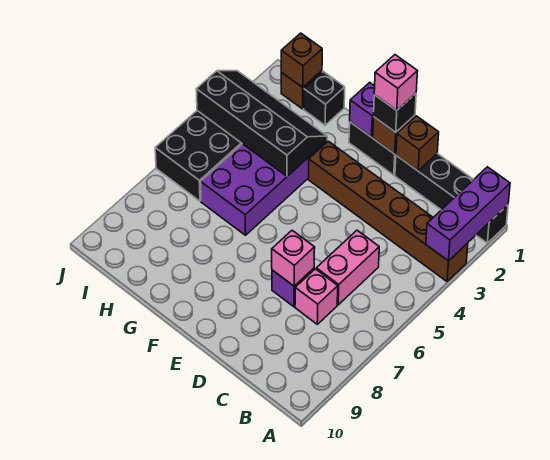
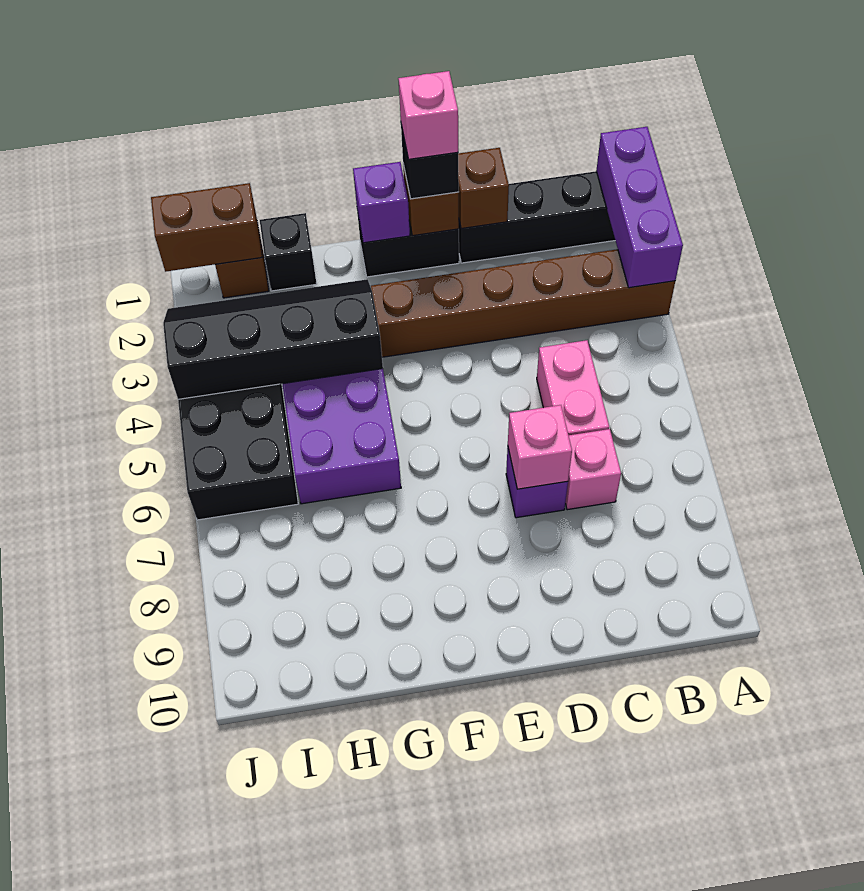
brown 1x1 brick [281,33,322,87] -> brown 1x2 brick [151,183,262,272]

